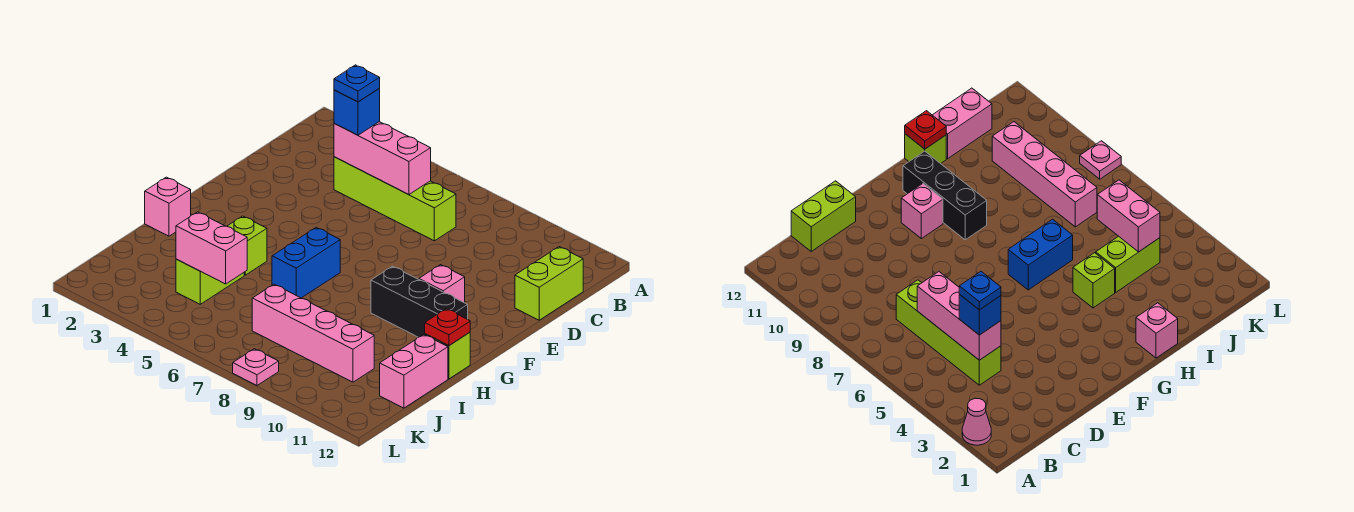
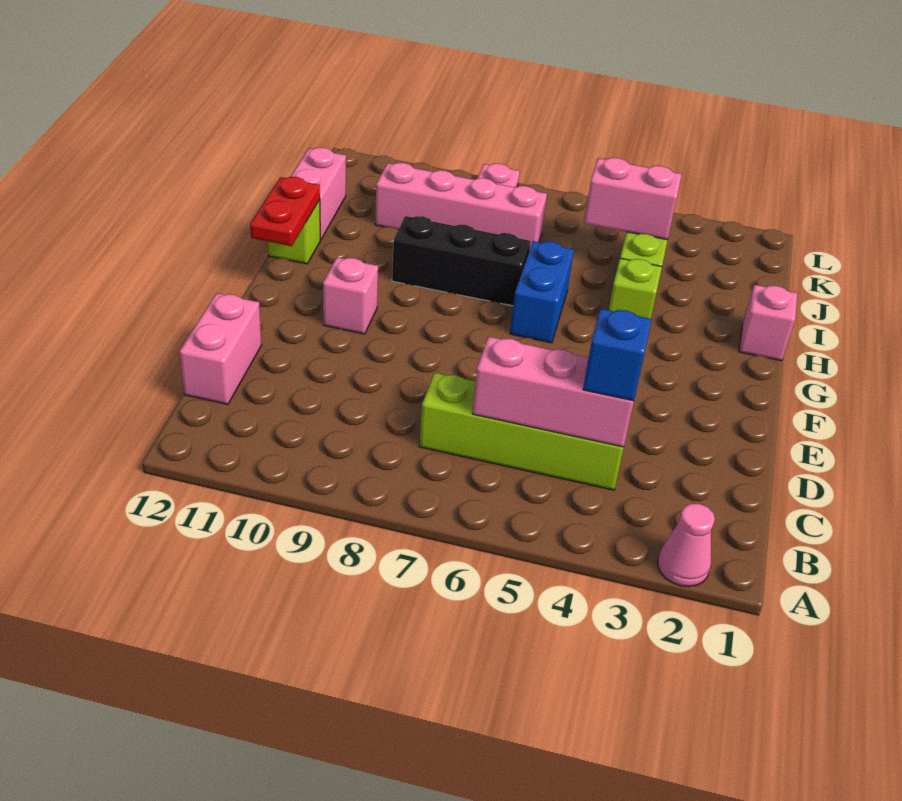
blue 1x1 plate [334,65,380,102] -> none
lime 1x2 brick [515,247,583,320] -> pink 1x2 brick [179,293,262,404]
black 1x3 brick [371,266,468,337] -> black 1x3 brick moved to [392,216,530,306]
red 1x1 plate [425,309,470,346] -> red 1x2 plate [250,177,320,246]

